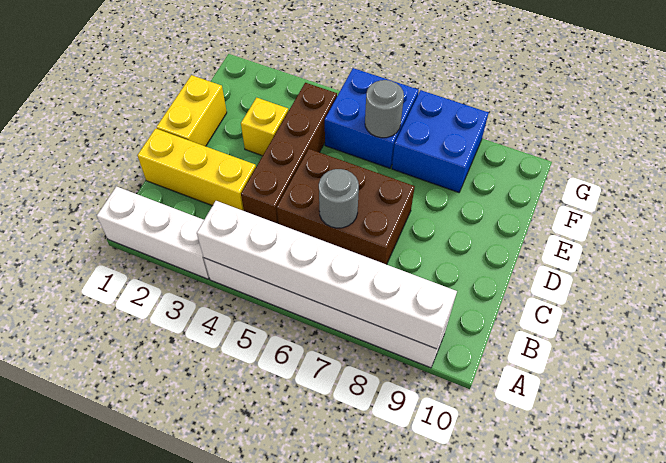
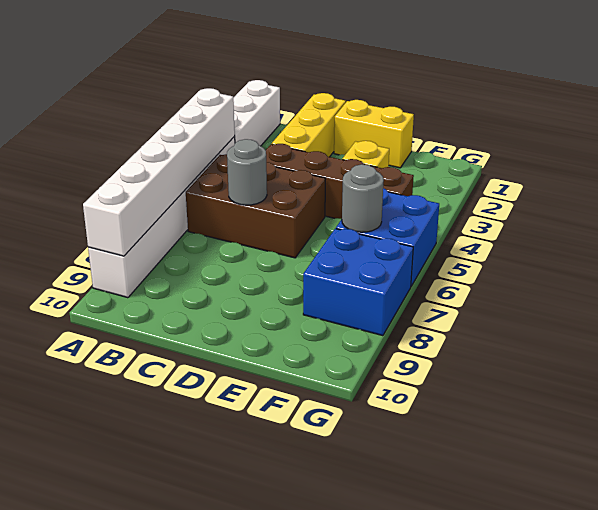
brown 2x3 brick [277,149,415,265] -> brown 2x3 brick turned to [186,154,326,258]

